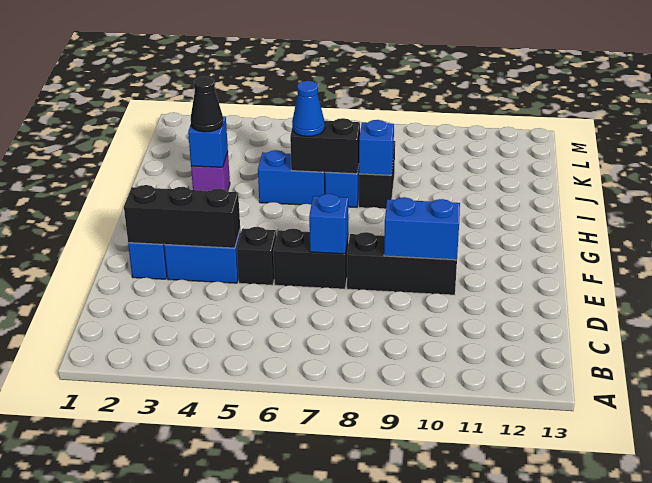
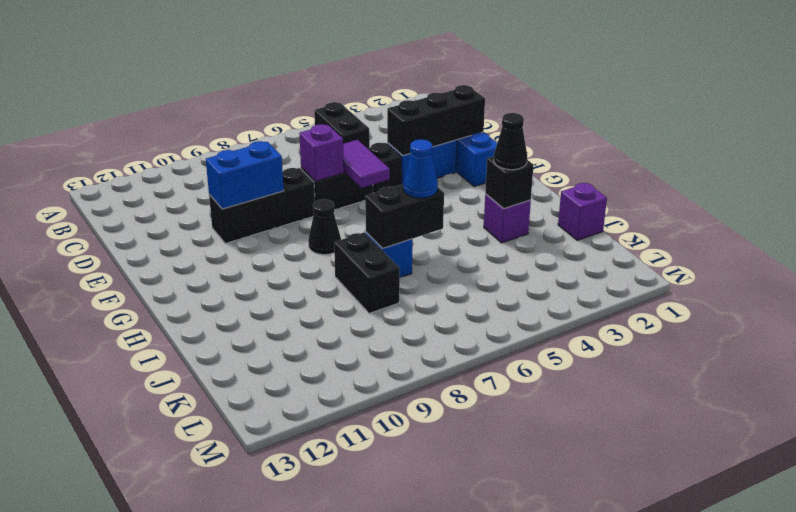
none -> black 1x2 brick [314,102,370,148]
none -> purple 1x2 tile [343,140,390,188]
blue 1x1 brick [309,194,348,254] -> purple 1x1 brick [299,124,344,181]
none -> black 1x1 cone [308,199,341,255]
blue 1x1 brick [188,116,228,167] -> black 1x1 brick [485,156,534,209]
blue 1x2 brick [258,150,325,205] -> none
blue 1x1 brick [359,120,394,175] -> none
none -> purple 1x1 brick [558,183,607,240]

